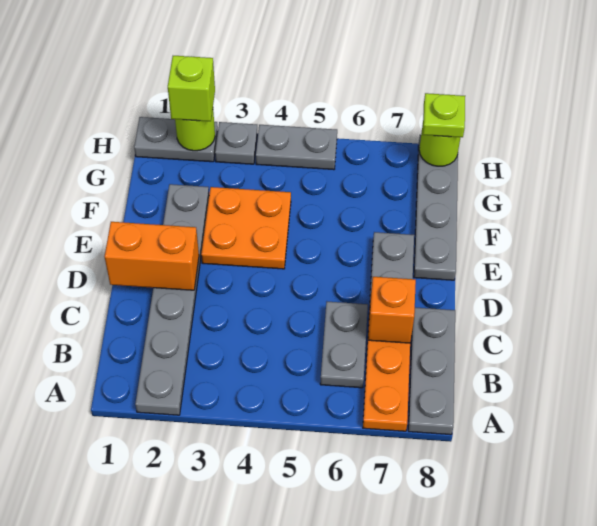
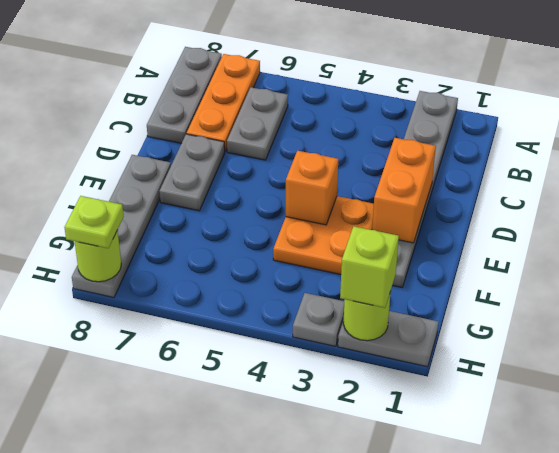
orange 1x1 brick [368,277,416,343] -> orange 1x1 brick moved to [286,151,338,225]
orange 1x2 brick [105,222,199,290] -> orange 1x2 brick turned to [372,138,436,243]
grey 1x2 plate [256,125,337,170] -> none

